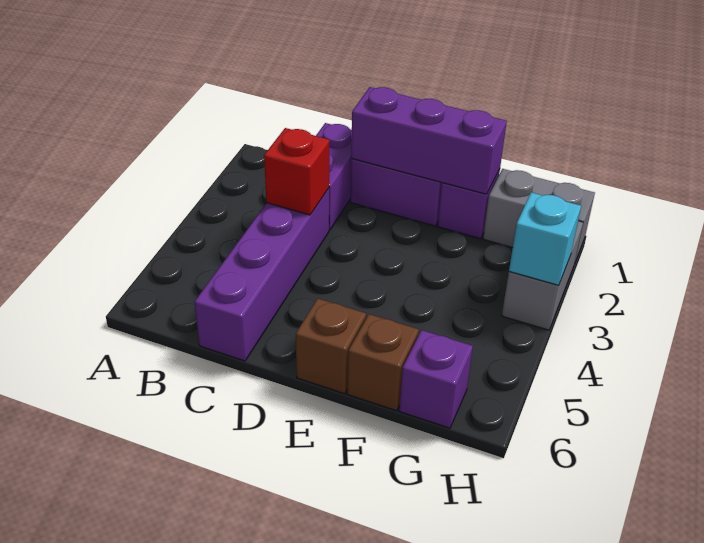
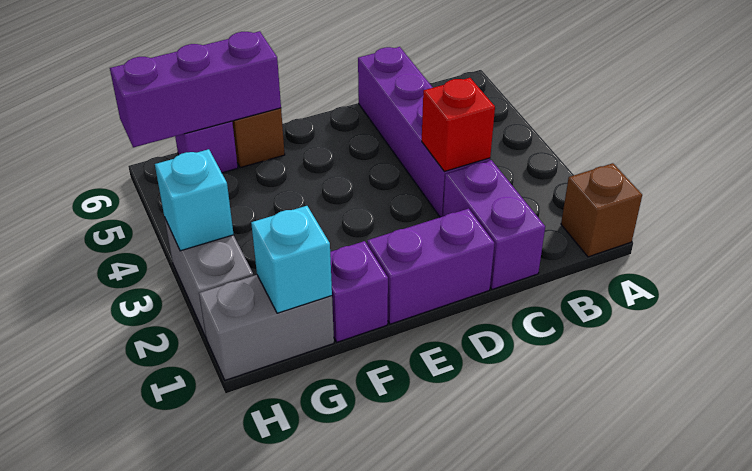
purple 1x3 brick [351,87,507,194] -> purple 1x3 brick moved to [110,31,281,147]
brown 1x1 brick [296,298,366,394] -> brown 1x1 brick moved to [561,163,642,257]
none -> cyan 1x1 brick [251,206,332,313]

